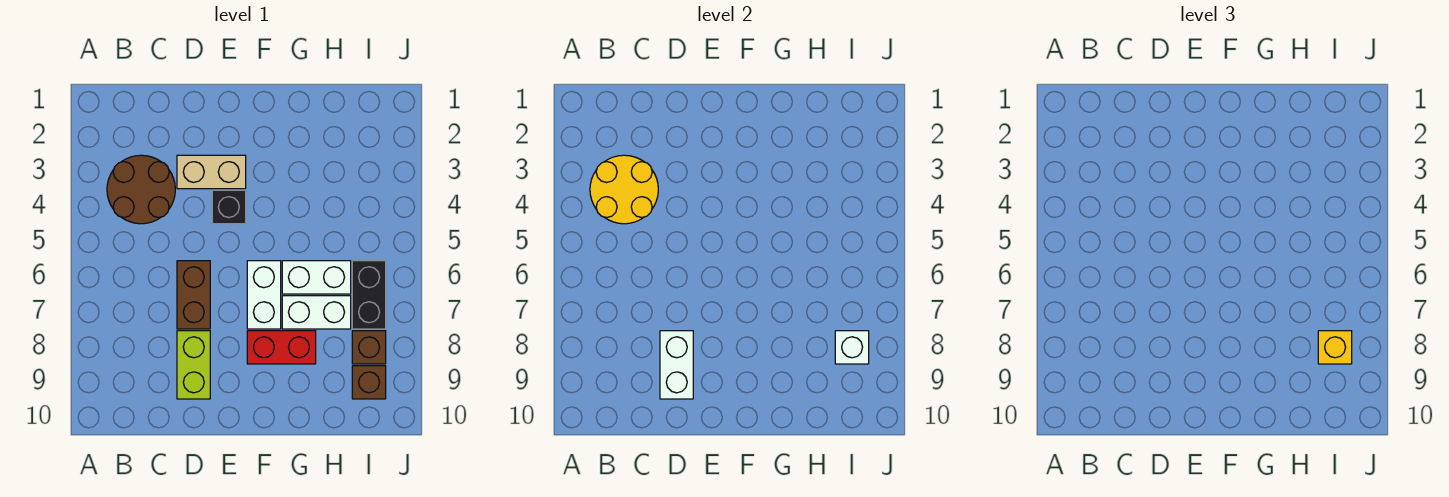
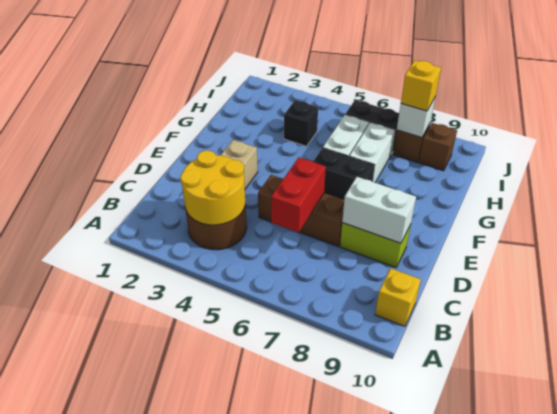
none -> yellow 1x1 brick [375,268,421,326]
brown 1x2 brick [177,261,210,329] -> brown 1x3 brick [258,175,344,246]
black 1x1 brick [212,190,246,224] -> black 1x1 brick moved to [284,100,318,146]
white 1x2 brick [247,261,281,329] -> black 1x2 brick [313,148,375,200]
red 1x2 brick [247,331,316,364] -> red 1x2 brick moved to [271,158,326,233]

